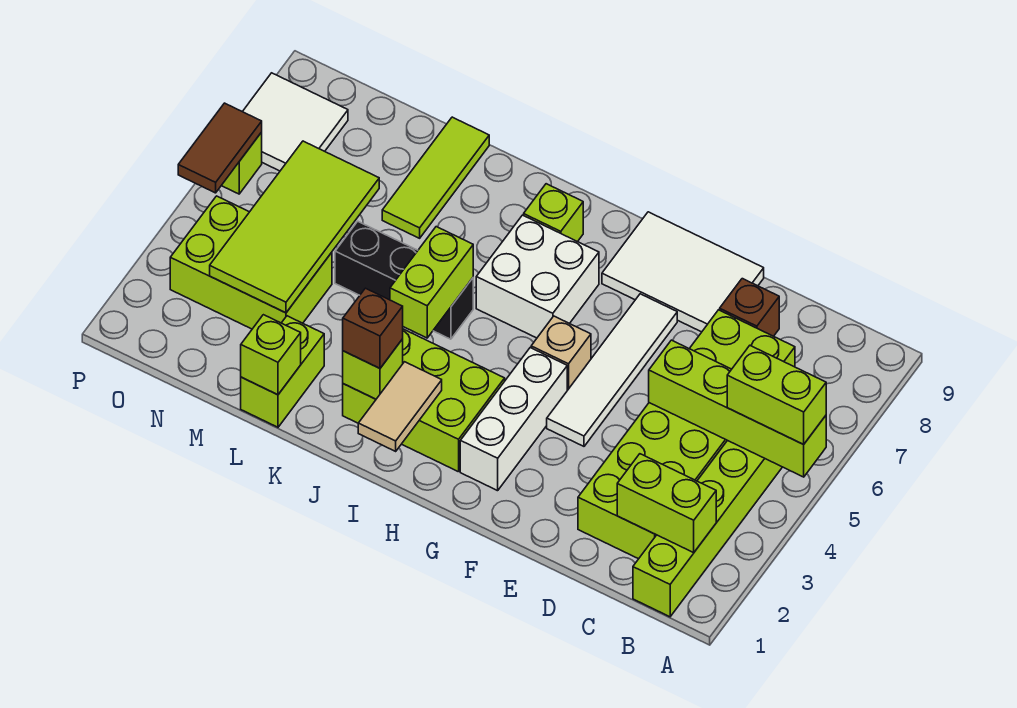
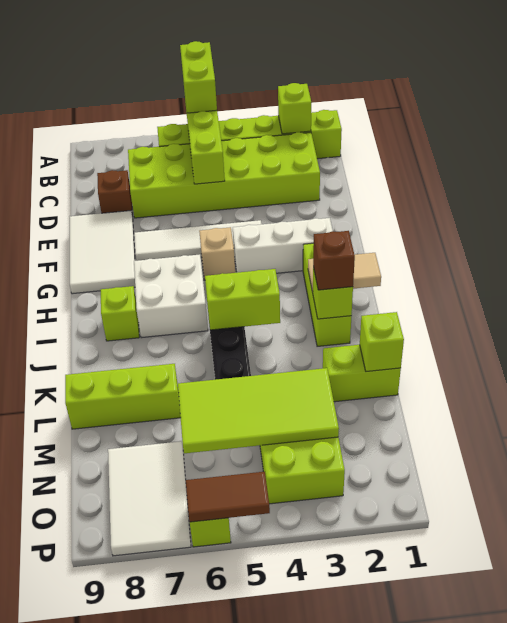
lime 1x2 brick [617,454,716,553] -> lime 1x1 brick [278,83,311,134]
lime 2x3 brick [343,329,505,472] -> lime 1x3 brick [303,243,351,346]
lime 1x3 tile [382,117,489,238] -> lime 1x3 brick [65,364,181,429]
white 2x2 tile [243,73,348,171] -> white 2x3 tile [108,441,191,556]

